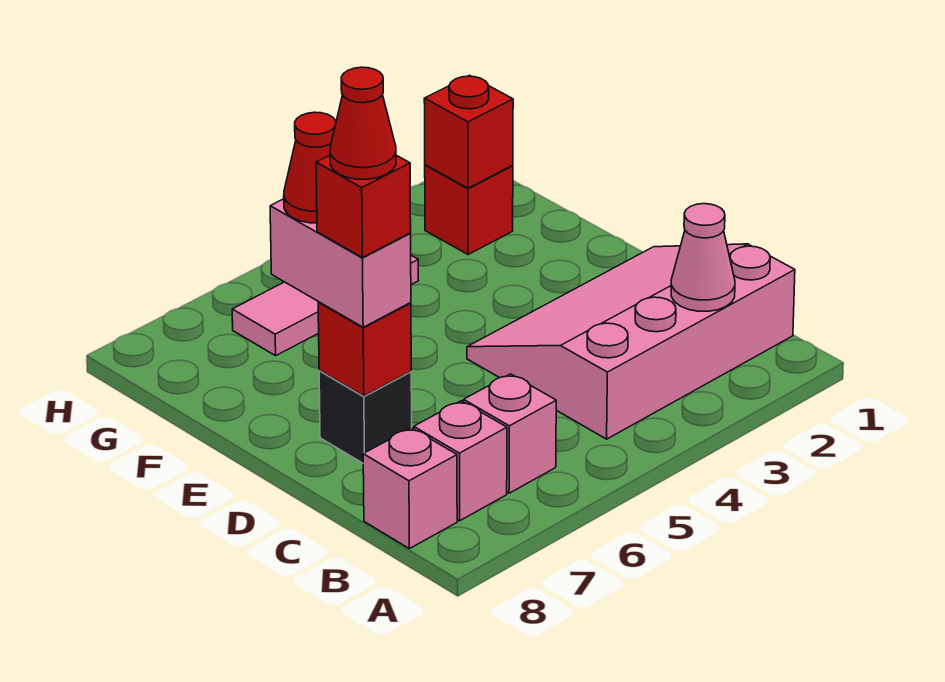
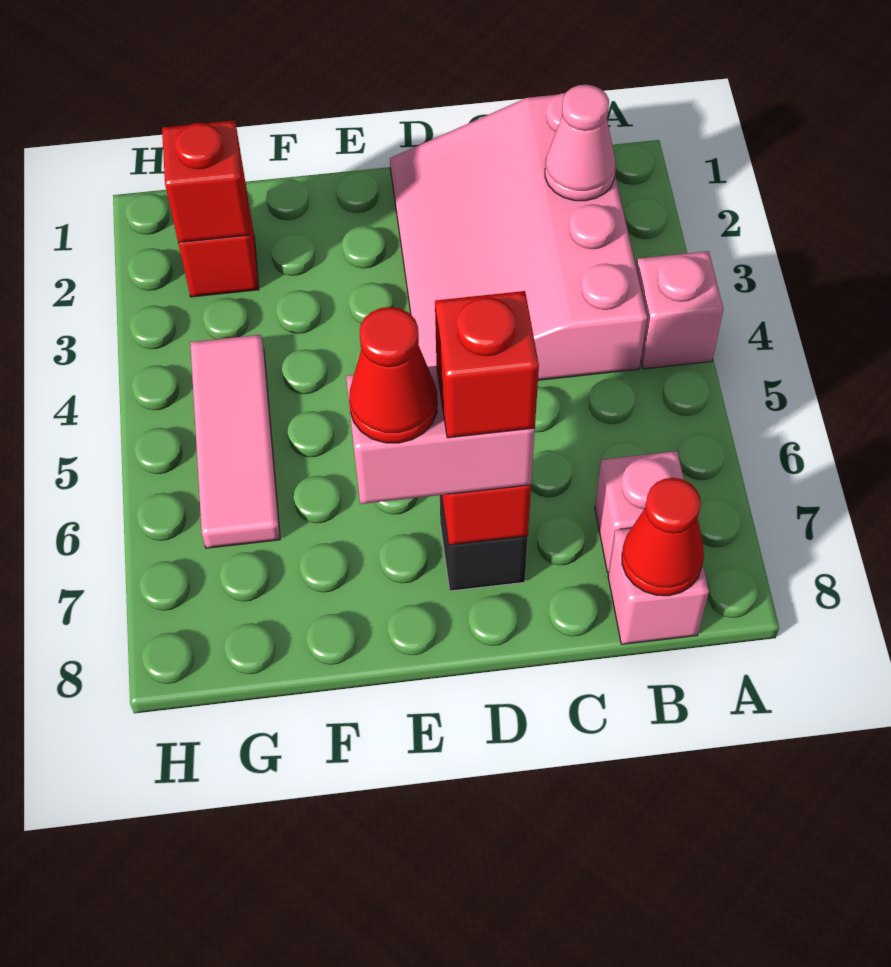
pink 1x1 brick [464,374,556,493] -> pink 1x1 brick moved to [636,251,723,369]
red 1x1 cone [330,67,396,179] -> red 1x1 cone moved to [622,478,704,596]

